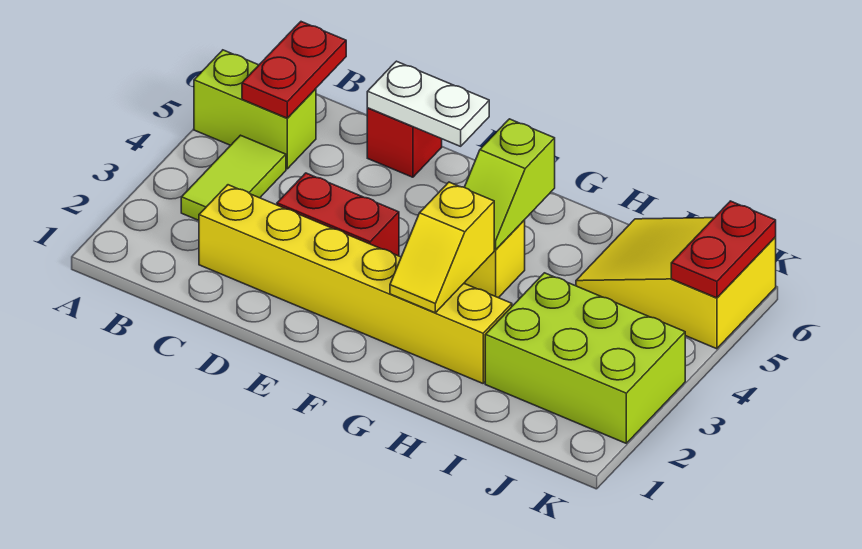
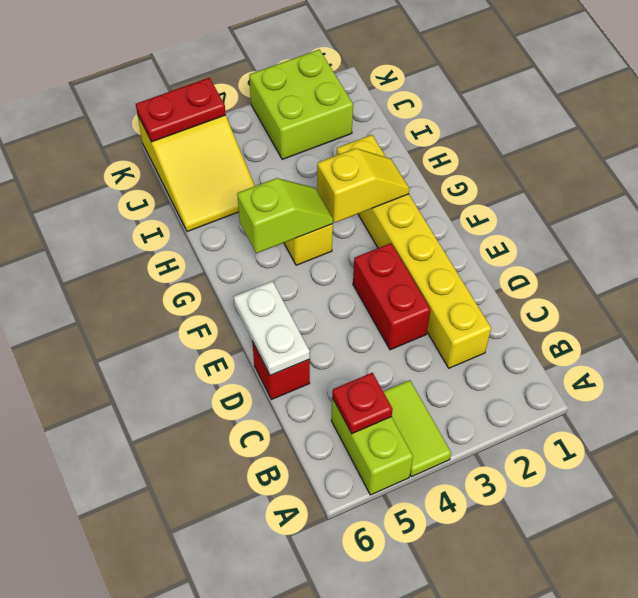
lime 1x2 tile [181,135,286,220] -> lime 1x2 tile turned to [383,380,451,477]
red 1x2 plate [242,22,346,118] -> red 1x1 plate [332,373,393,434]
lime 2x3 brick [485,273,685,443] -> lime 2x2 brick [249,49,353,159]

